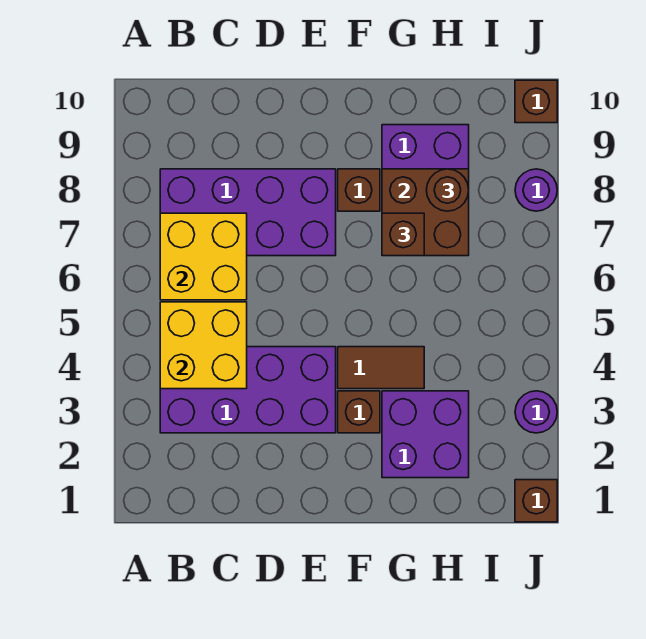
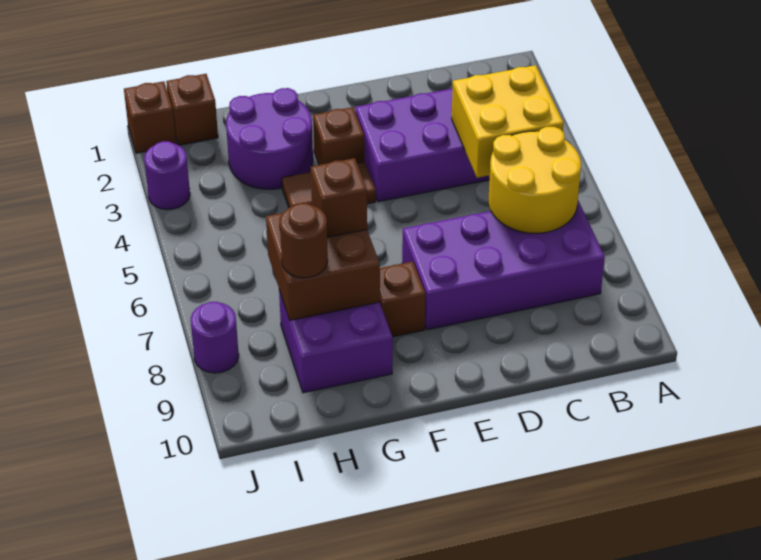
yellow 2x2 brick [160,213,247,300] -> yellow 2x2 round brick [488,127,581,233]
purple 2x2 brick [382,391,469,478] -> purple 2x2 round brick [226,88,313,189]
brown 1x1 brick [515,80,557,123] -> brown 1x1 brick moved to [166,74,218,145]

